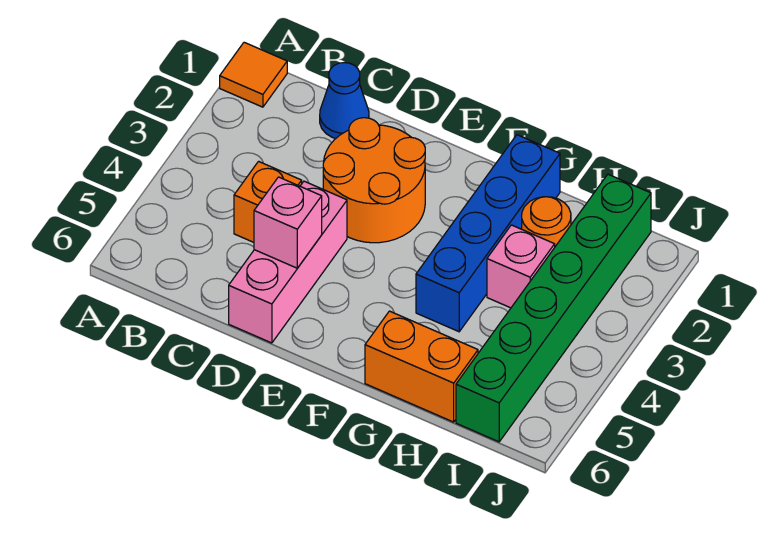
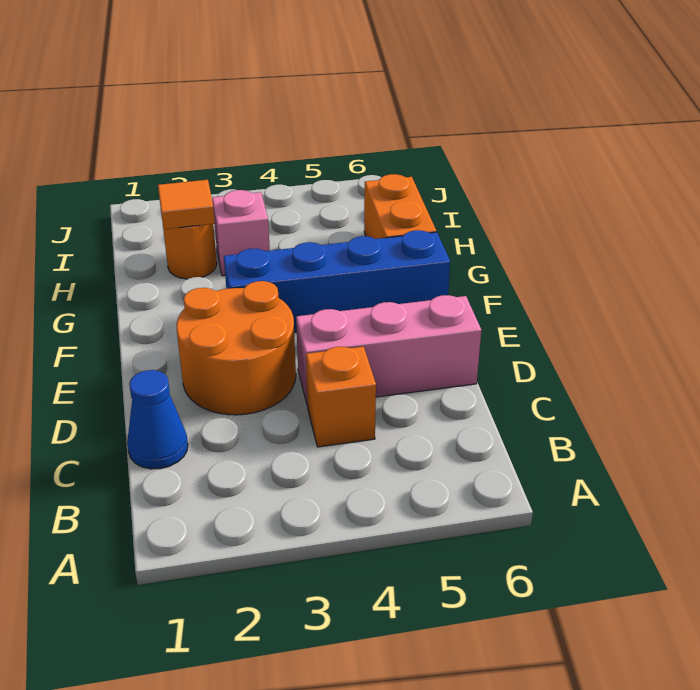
orange 1x1 tile [220,42,287,107] -> orange 1x1 tile moved to [158,180,215,229]
pink 1x1 brick [254,177,322,268] -> none
blue 1x4 brick [416,135,560,332] -> blue 1x4 brick moved to [224,230,450,333]
green 1x6 brick [456,174,651,442] -> none

